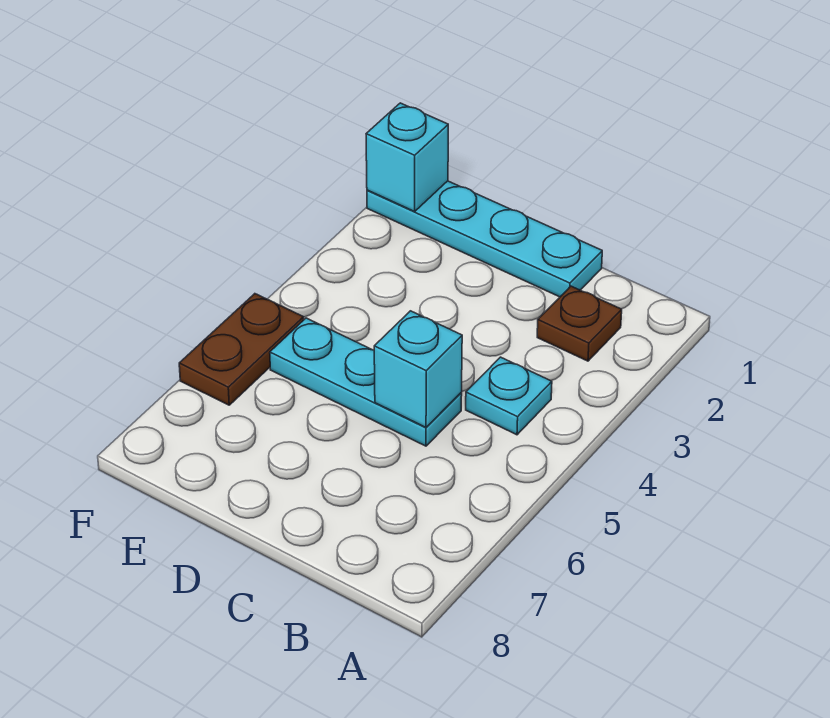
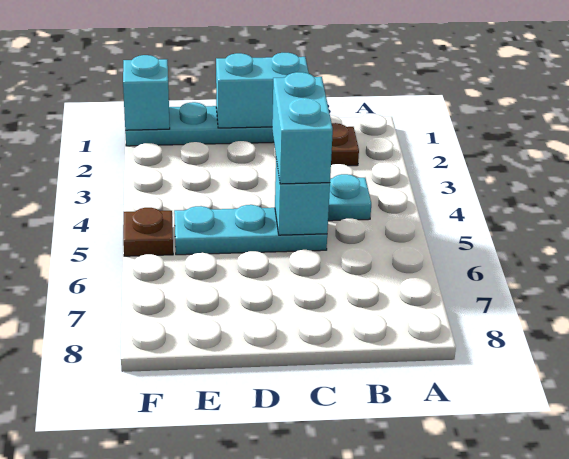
none -> cyan 1x2 brick [216,53,309,128]
none -> cyan 1x2 brick [272,72,333,184]
brown 1x2 plate [179,294,304,405] -> brown 1x1 plate [123,208,173,256]

